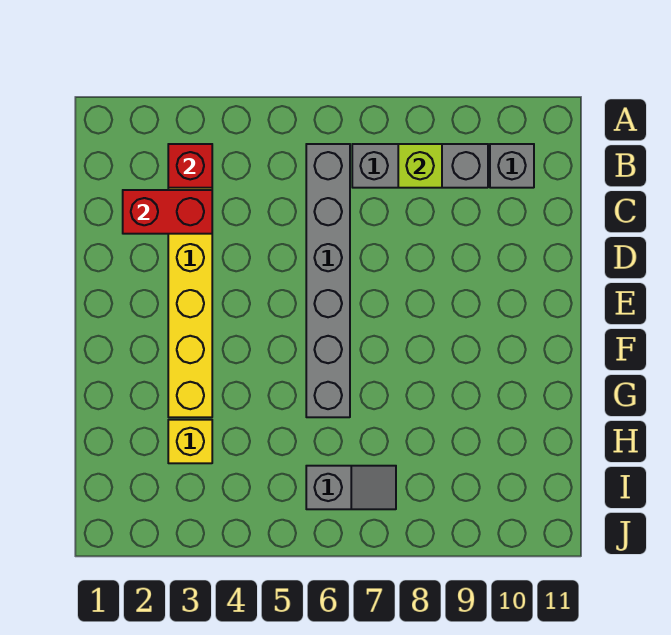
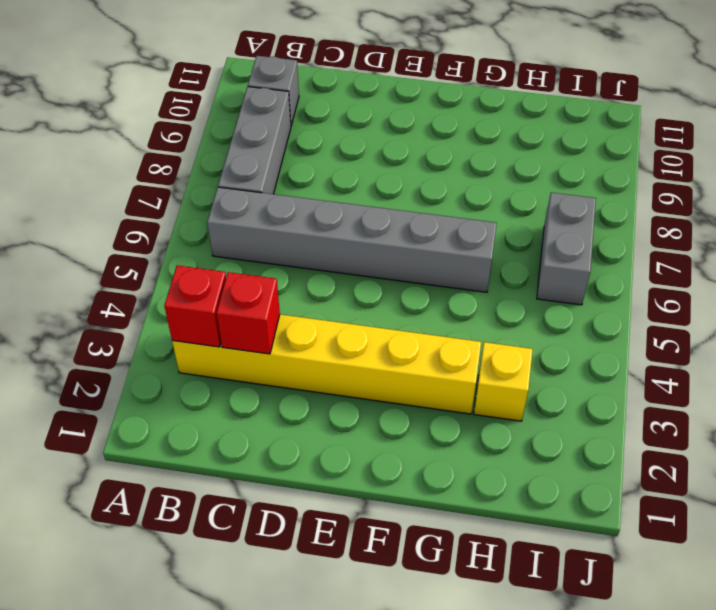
lime 1x1 brick [398,144,442,188] -> none
red 1x2 brick [123,190,212,234] -> red 1x1 brick [217,272,280,354]
grey 1x2 slope [306,466,396,509] -> grey 1x2 brick [537,192,596,305]

